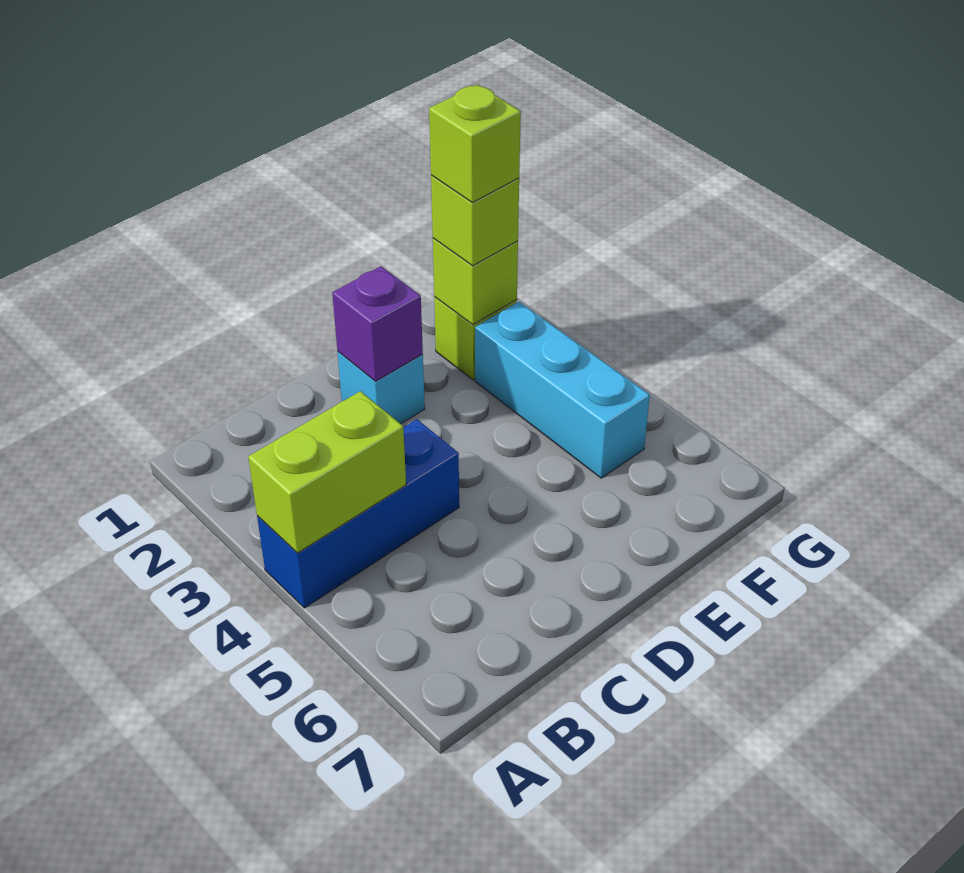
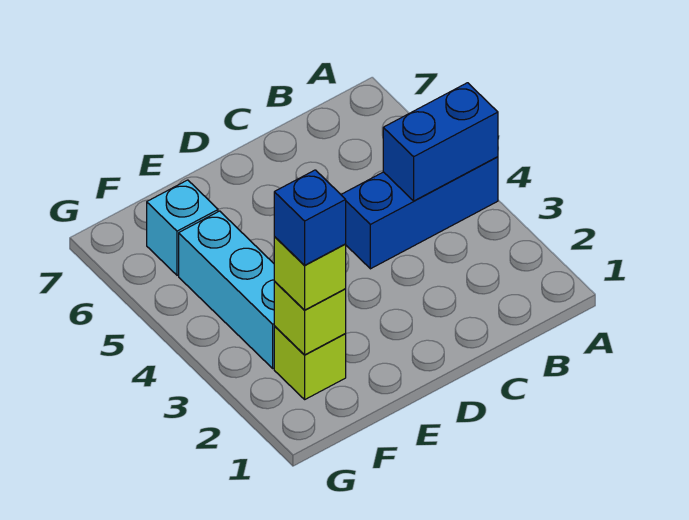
lime 1x2 brick [248,391,406,553] -> blue 1x2 brick [383,83,498,201]
cyan 1x1 brick [337,352,425,424] -> cyan 1x1 brick moved to [147,180,218,275]
purple 1x1 brick [332,266,423,381] -> none
lime 1x1 brick [429,85,521,203] -> blue 1x1 brick [274,170,346,265]

